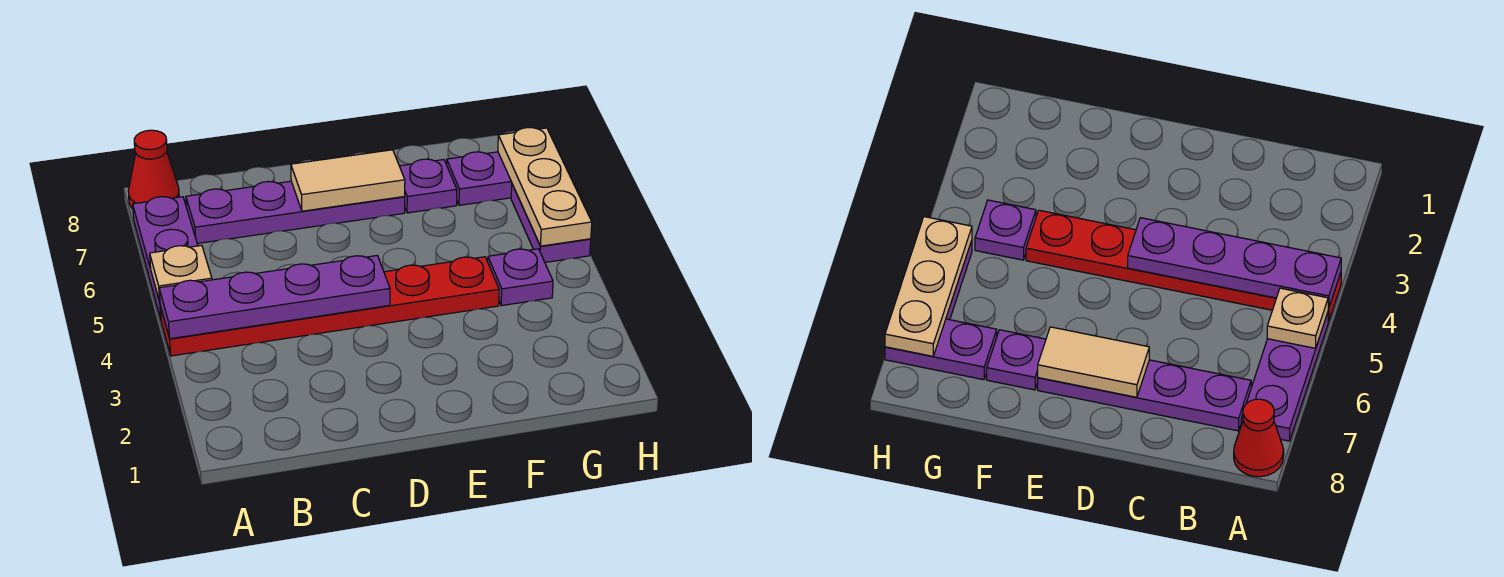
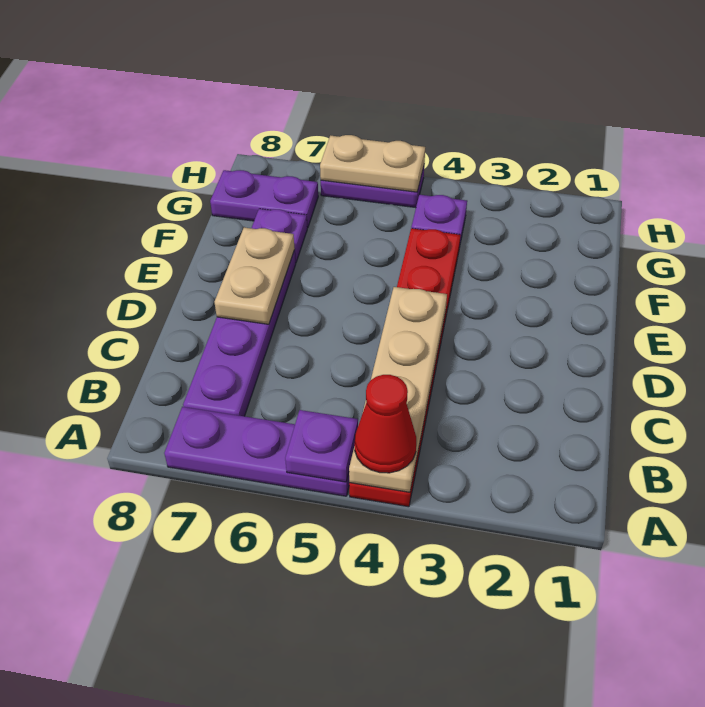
purple 1x4 plate [159,256,390,339] -> tan 1x4 plate [349,287,447,492]
tan 1x1 plate [150,245,212,302] -> purple 1x1 plate [285,410,358,482]
red 1x1 cone [128,130,179,209] -> red 1x1 cone moved to [355,375,416,473]
tan 1x2 tile [291,150,405,211] -> tan 1x2 plate [215,227,295,324]
purple 1x2 plate [447,152,512,205] -> purple 1x2 plate turned to [210,170,318,228]
tan 1x3 plate [498,128,592,246] -> tan 1x2 plate [320,135,425,192]

